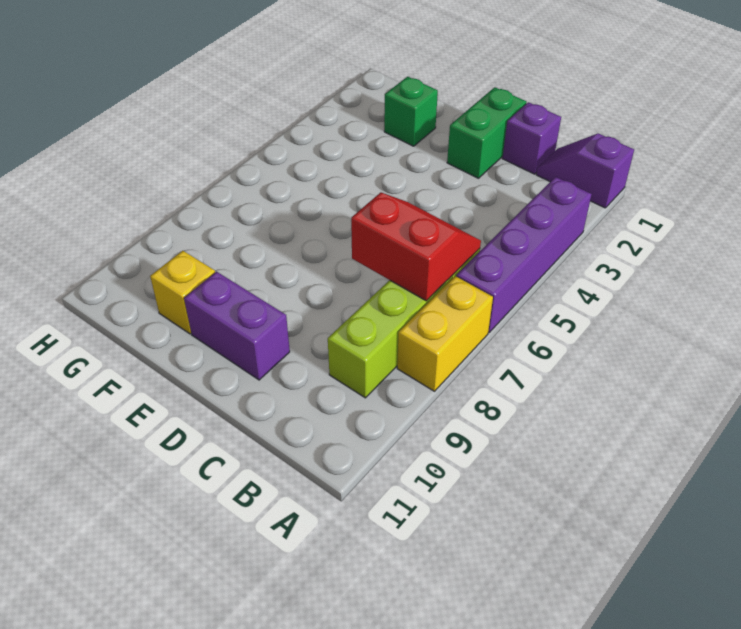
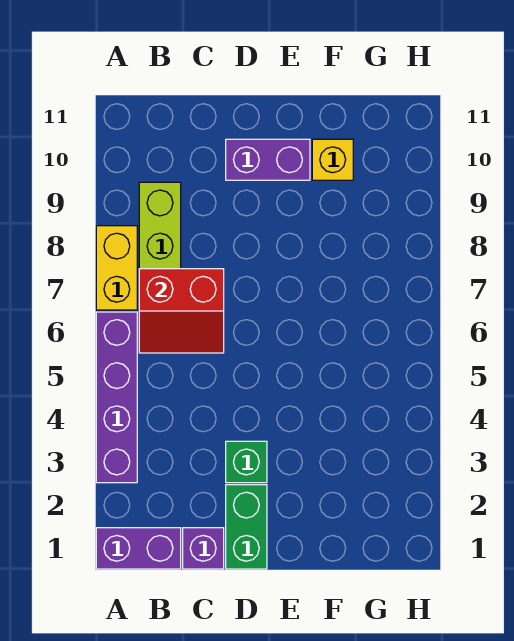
purple 1x2 slope [536,133,634,208] -> purple 1x2 brick [96,528,181,569]
green 1x1 brick [384,77,438,146] -> green 1x1 brick moved to [226,441,267,483]

